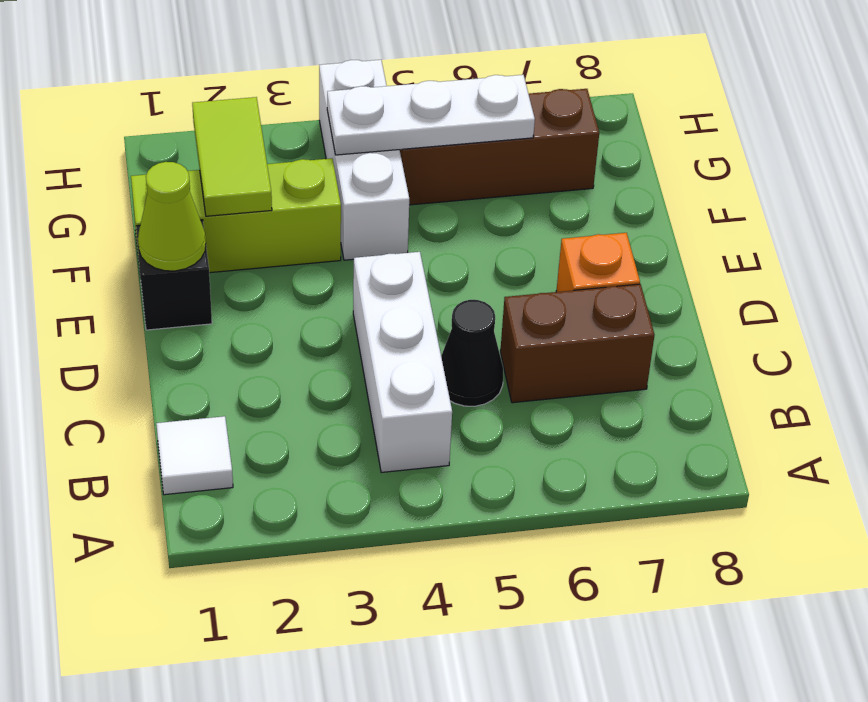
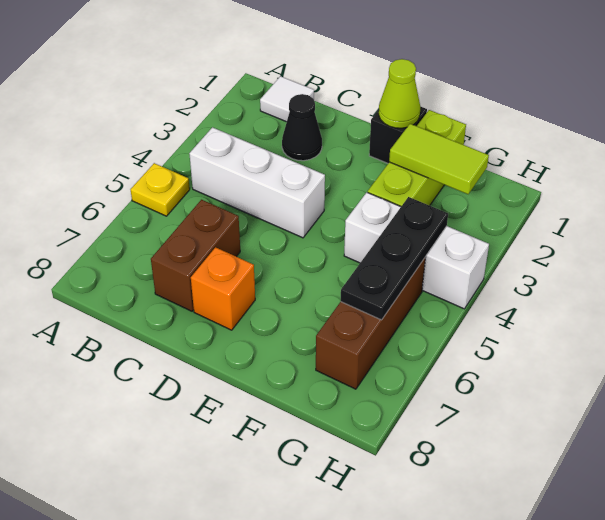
none -> yellow 1x1 plate [131,163,190,216]
black 1x1 cone [441,300,503,406] -> black 1x1 cone moved to [282,94,322,161]
white 1x3 plate [327,75,535,155] -> black 1x3 plate [341,197,448,320]

